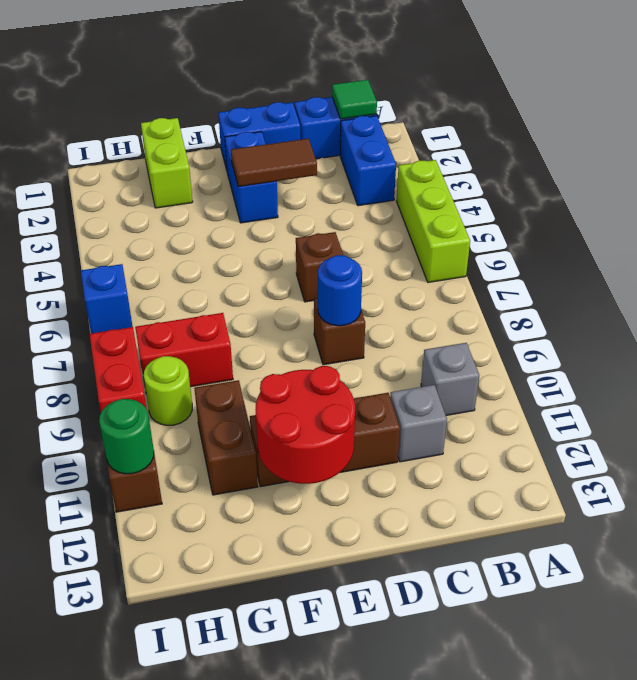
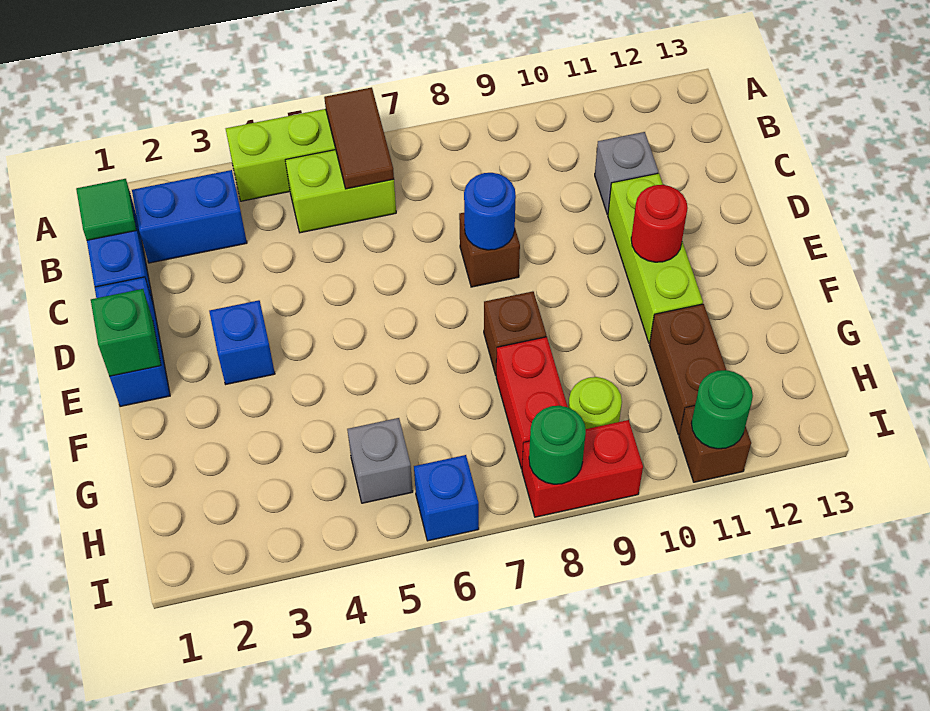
grey 1x1 brick [421,343,479,415] -> grey 1x1 brick moved to [347,418,413,503]
brown 1x2 tile [231,139,317,187] -> brown 1x2 tile moved to [324,87,394,189]
brown 1x1 brick [296,232,343,302] -> brown 1x1 brick moved to [484,291,546,375]
brown 1x3 brick [250,393,400,487] -> lime 1x3 brick [608,173,703,343]
none -> green 1x1 brick [91,289,161,376]
blue 1x2 brick [225,132,278,223] -> blue 1x1 brick [209,300,275,384]
red 2x2 round brick [255,366,355,484] -> red 1x1 round brick [631,185,688,262]
lime 1x2 brick [141,118,193,208] -> lime 1x2 brick moved to [285,150,396,233]
brown 1x2 brick [194,380,258,495] -> brown 1x2 brick turned to [649,304,726,435]
none -> green 1x1 round brick [529,406,586,484]

